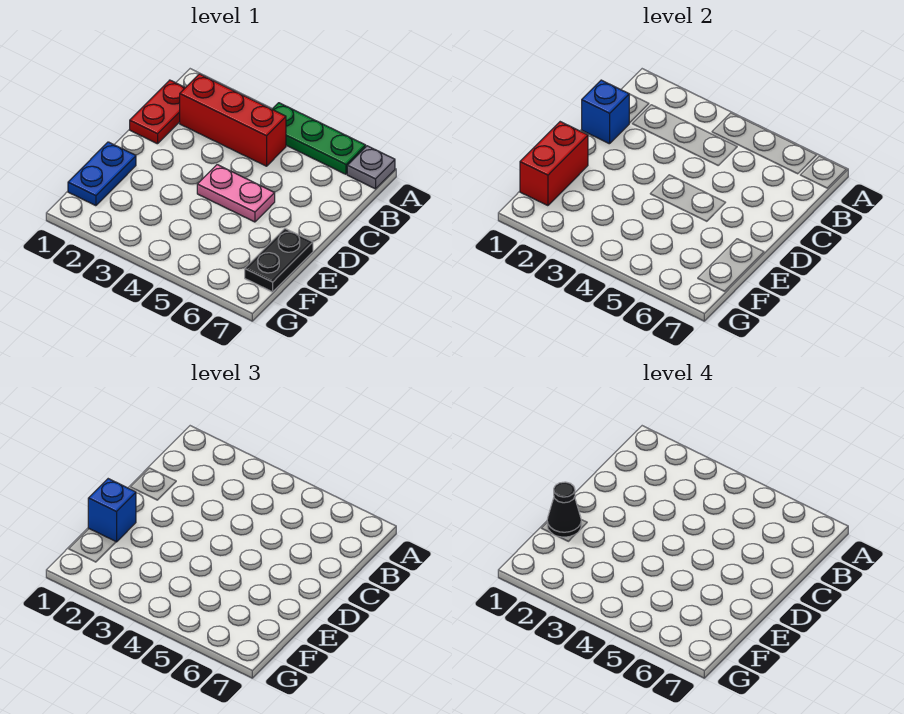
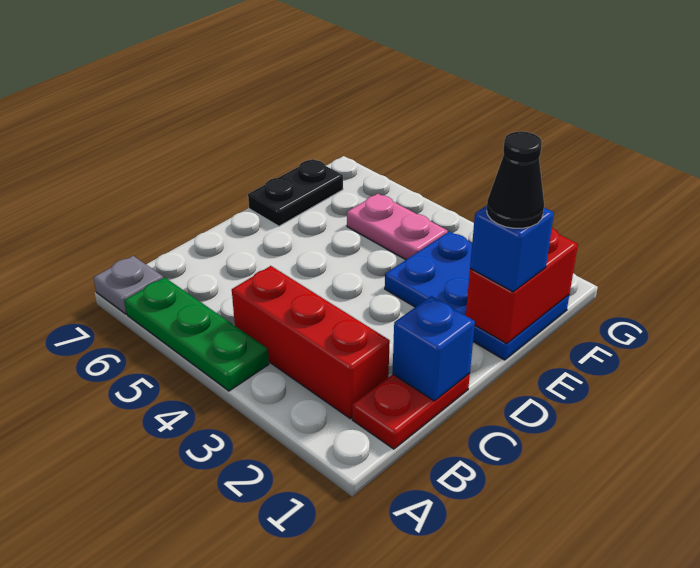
pink 1x2 plate [197,165,275,222] -> pink 1x2 plate moved to [347,194,448,260]
blue 1x2 plate [68,142,136,206] -> blue 2x3 plate [385,231,569,360]

